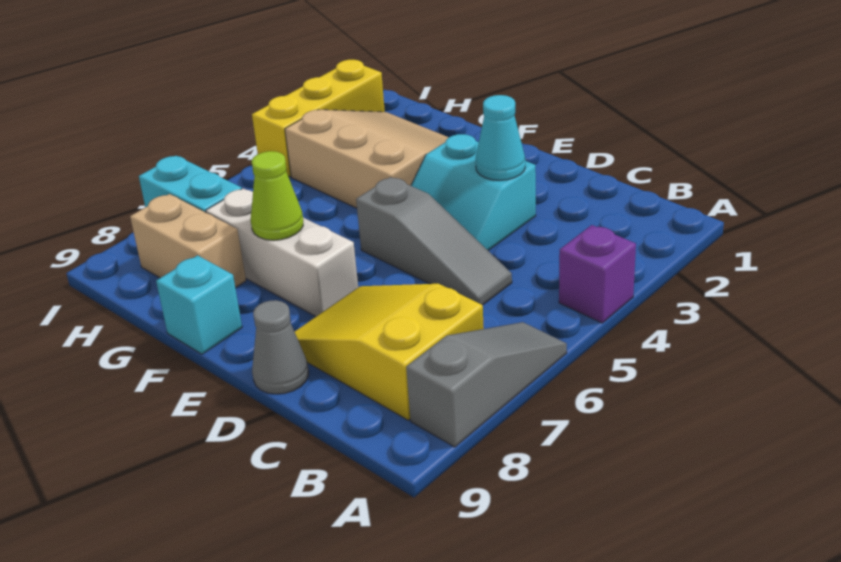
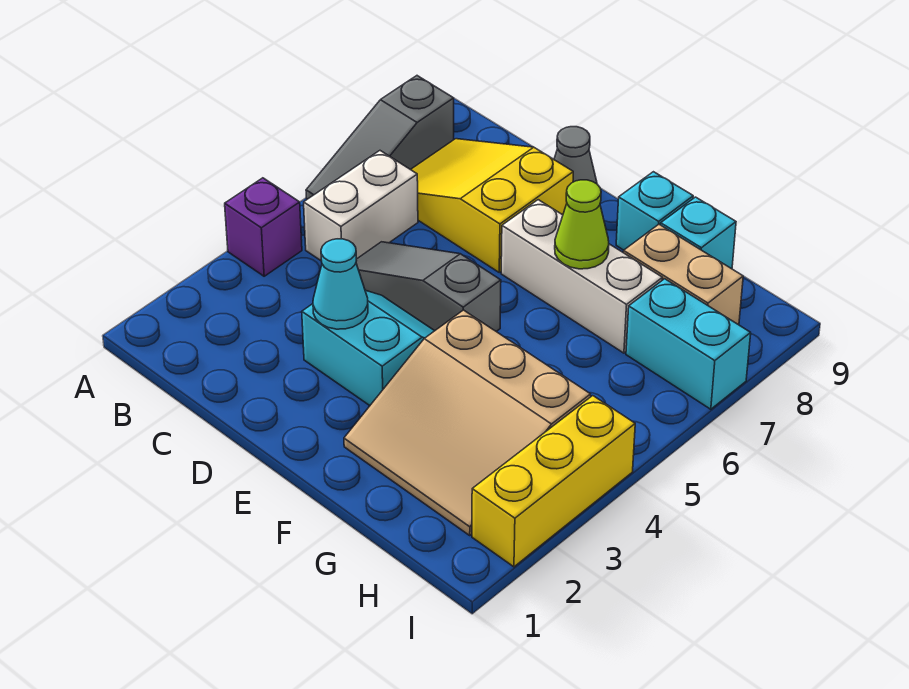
none -> white 1x2 brick [304,151,418,261]
yellow 2x3 slope [295,284,484,420] -> yellow 2x3 slope turned to [411,139,573,272]
none -> cyan 1x1 brick [661,197,736,269]

